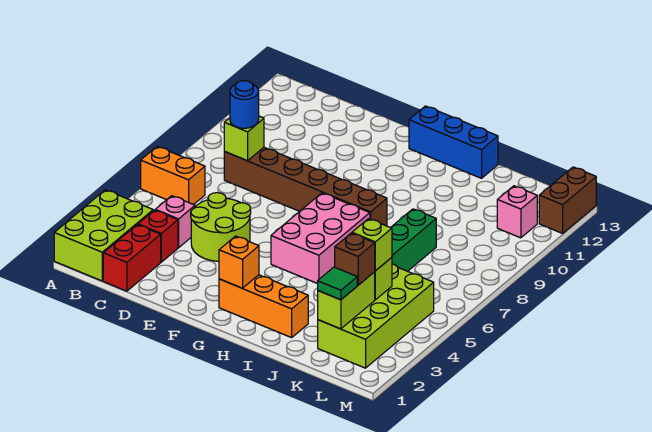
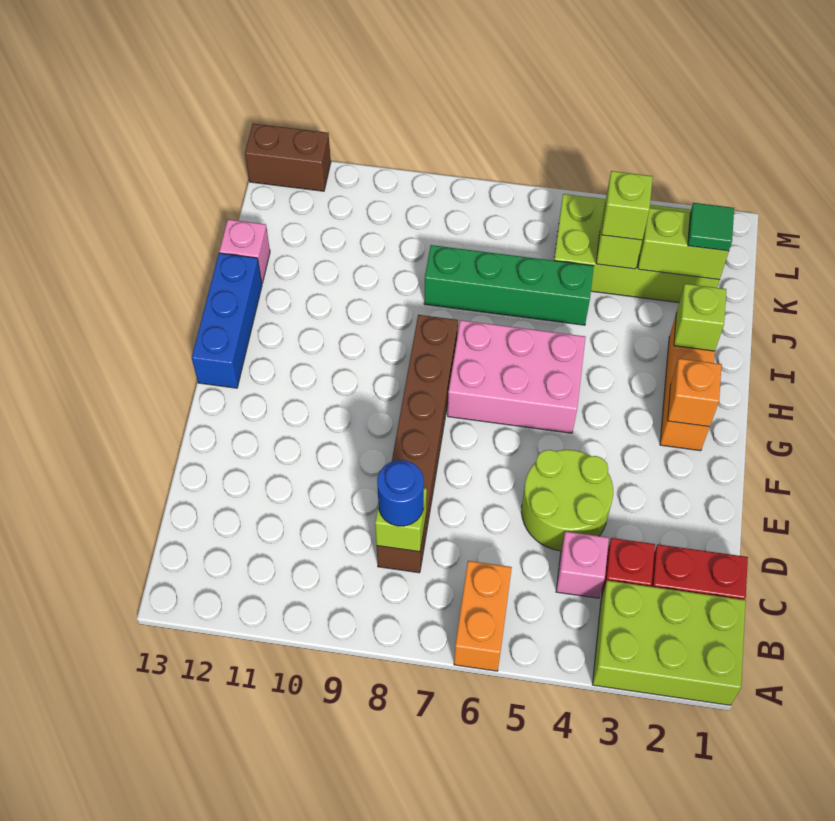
none -> lime 1x1 brick [674,284,726,351]
brown 1x1 brick [335,233,375,285] -> none
pink 1x1 brick [497,186,537,238] -> pink 1x1 brick moved to [219,220,270,283]

